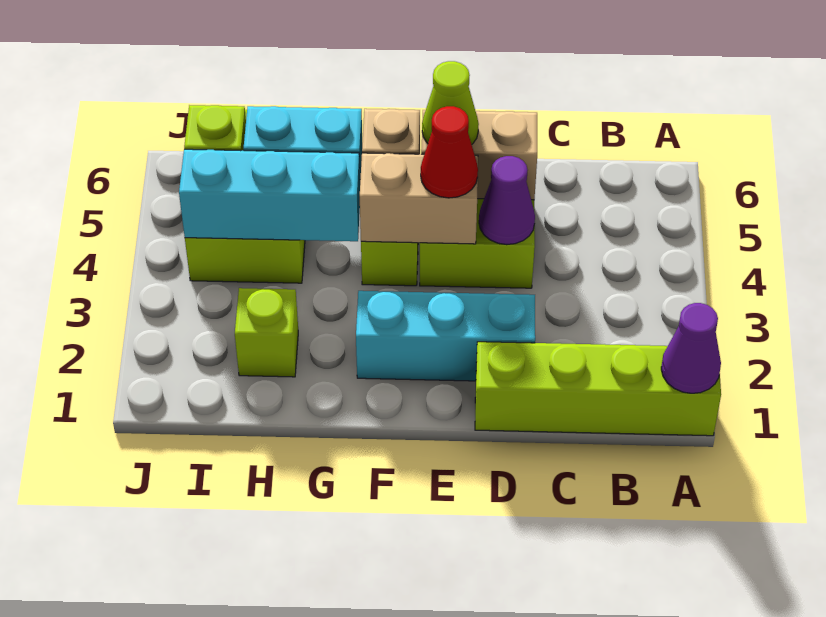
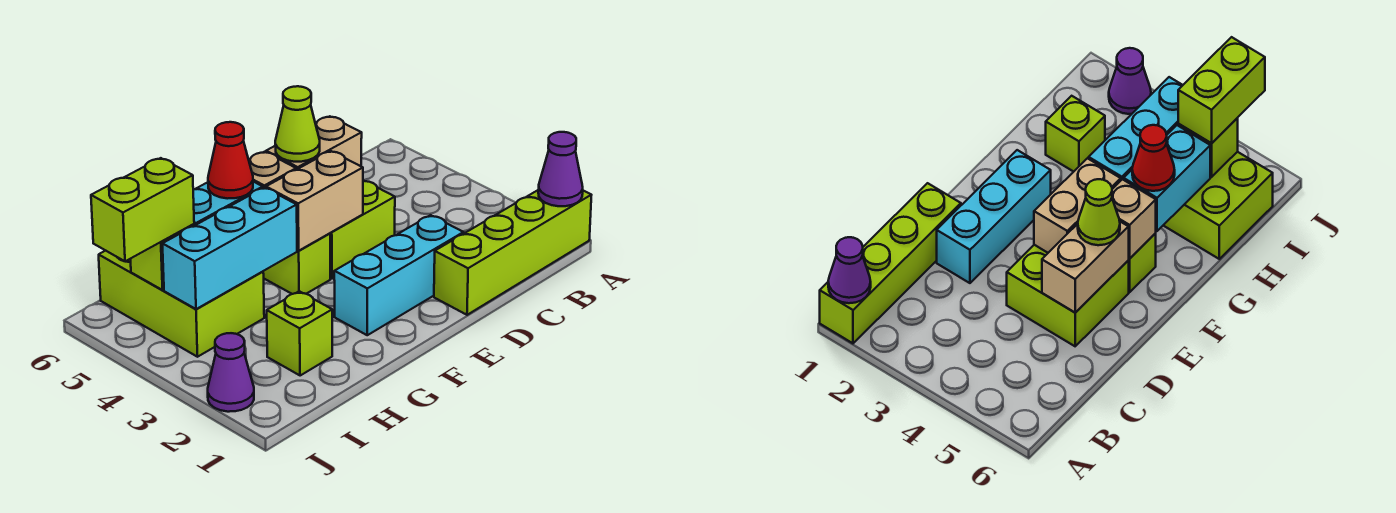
purple 1x1 cone [479,156,535,245] -> purple 1x1 cone moved to [208,333,254,412]
red 1x1 cone [421,106,478,198] -> red 1x1 cone moved to [208,122,253,199]
none -> lime 1x2 brick [91,158,194,262]

